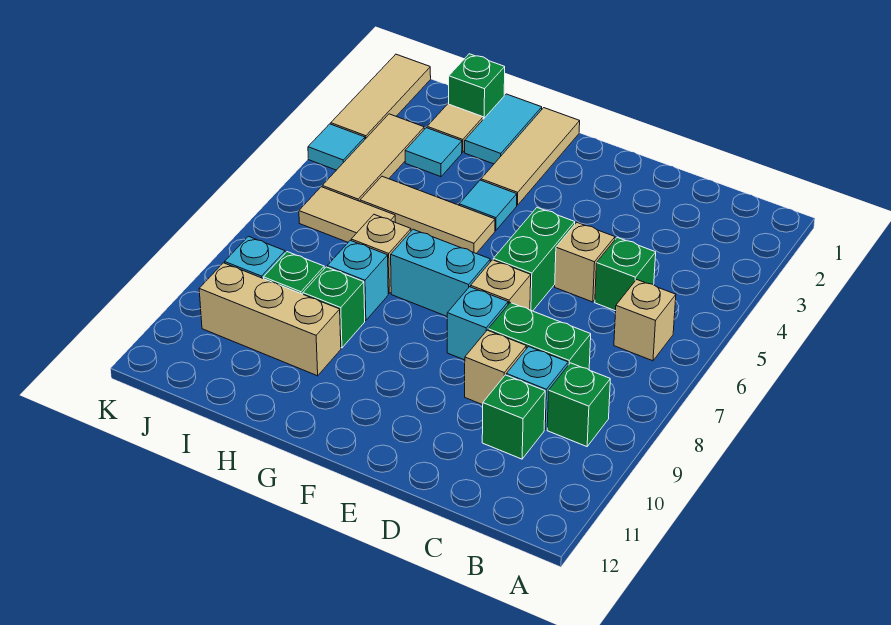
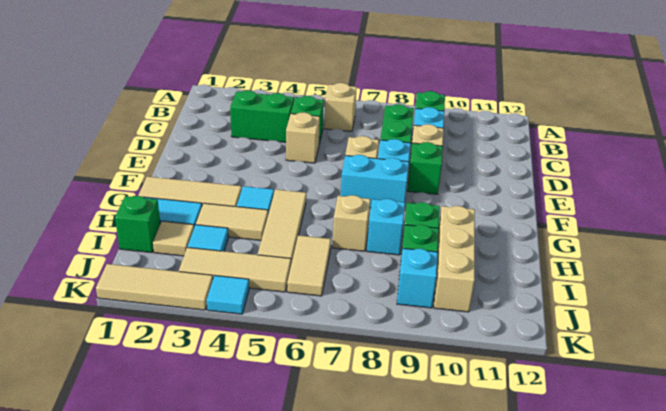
green 1x1 brick [482,375,545,459] -> green 1x1 brick moved to [407,142,443,194]
green 1x2 brick [493,208,575,311] -> green 1x2 brick moved to [230,90,294,142]
cyan 1x2 brick [391,229,490,316] -> cyan 1x2 brick turned to [341,155,409,208]
none -> tan 1x2 tile [196,203,268,240]

